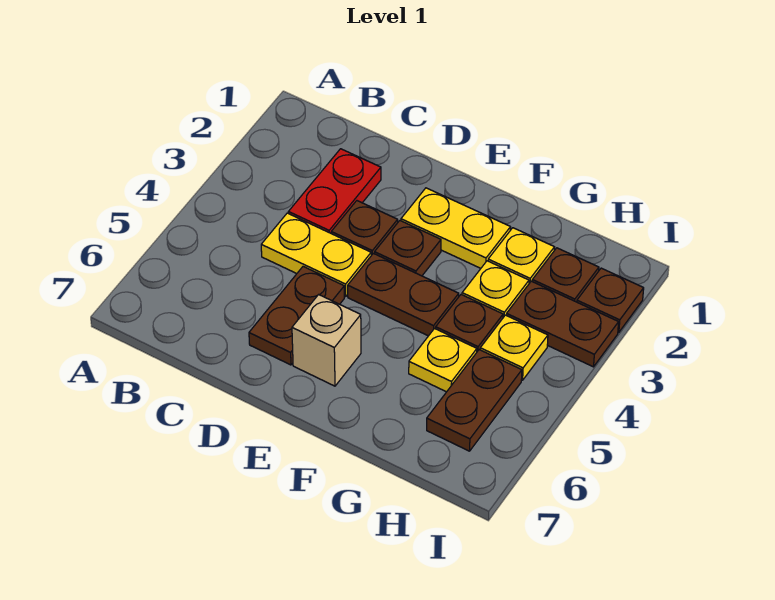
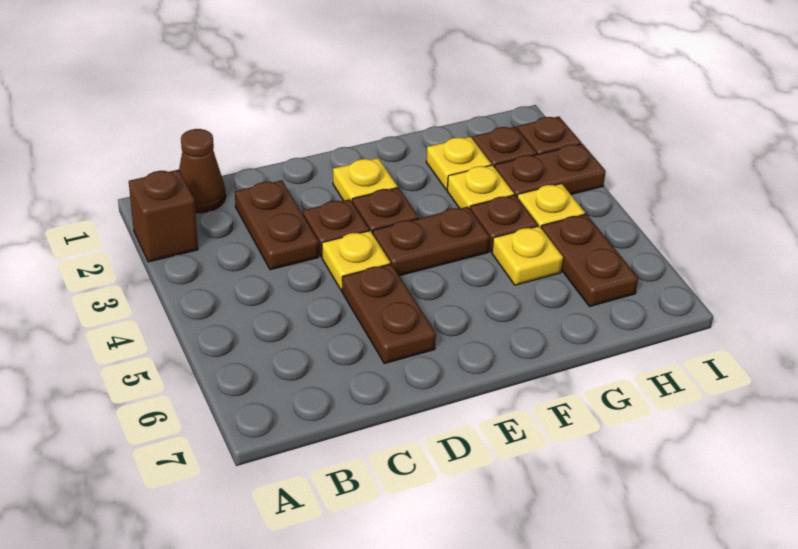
none -> brown 1x1 brick [129,170,198,262]
none -> brown 1x1 cone [179,129,226,213]
red 1x2 plate [288,149,381,233] -> brown 1x2 plate [235,180,319,270]
yellow 1x2 plate [261,213,371,297] -> yellow 1x1 plate [322,231,390,291]
yellow 1x2 plate [401,188,511,268] -> yellow 1x1 plate [333,158,398,201]
tan 1x1 brick [292,295,361,386] -> none

